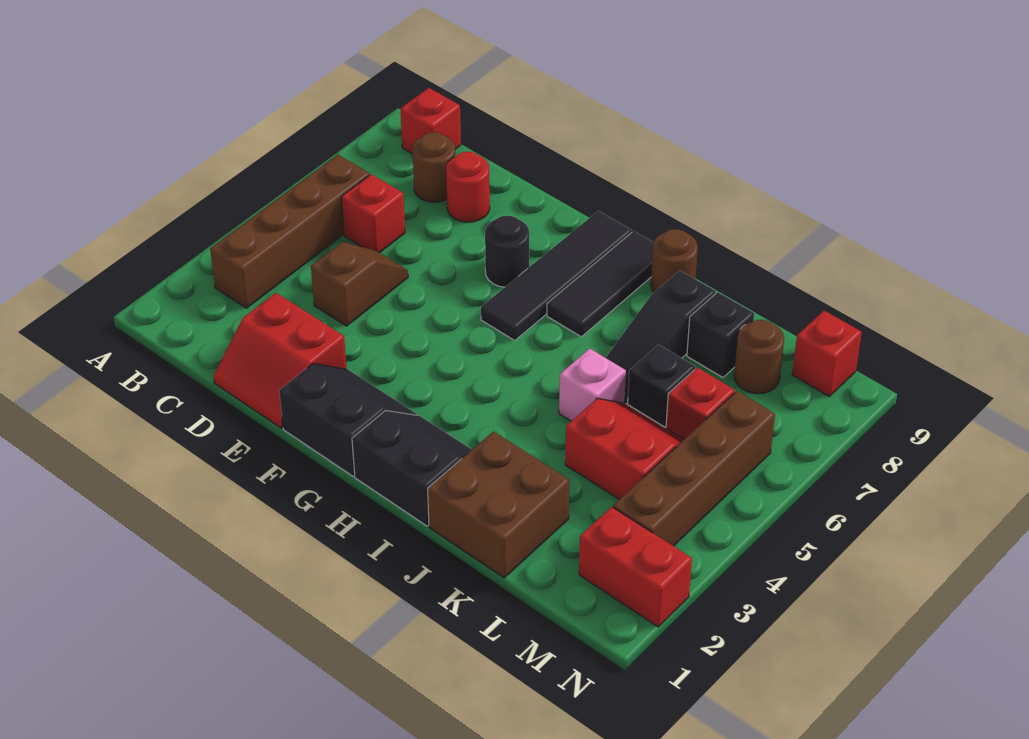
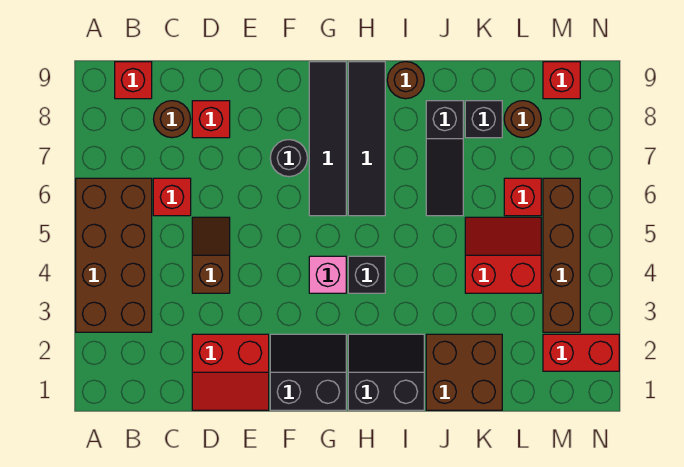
brown 1x4 brick [210,155,370,308] -> brown 2x4 brick [76,178,152,332]
red 1x1 round brick [446,152,490,222] -> red 1x1 brick [192,101,230,138]
black 1x3 tile [547,231,654,337] -> black 1x4 tile [348,62,385,216]
pink 1x1 brick [559,348,626,421] -> pink 1x1 brick moved to [309,256,346,293]
black 1x1 brick [628,345,695,428] -> black 1x1 brick moved to [348,256,385,293]

